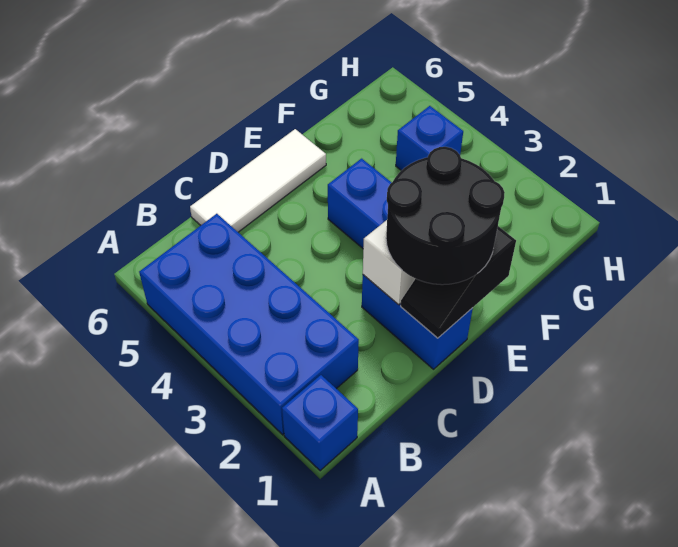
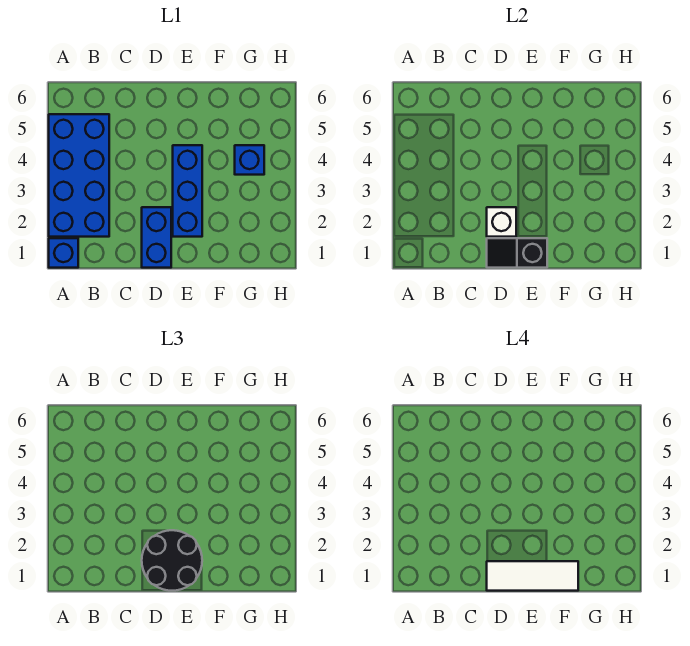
white 1x3 tile [190,129,326,232] -> white 1x3 tile moved to [487,561,578,591]

